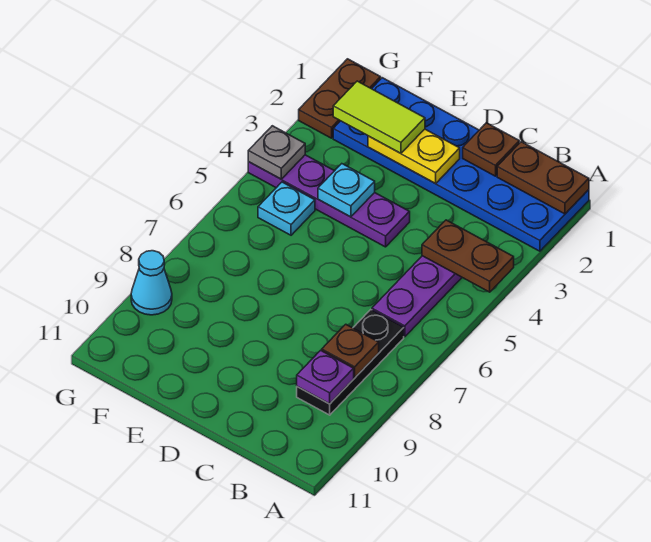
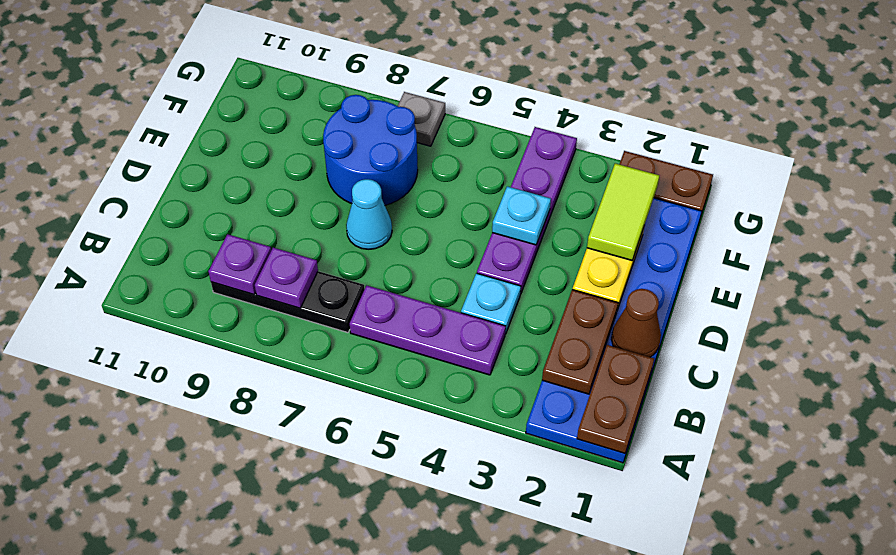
brown 1x2 plate [422,220,514,292] -> brown 1x2 plate moved to [542,290,618,394]
brown 1x1 plate [322,324,379,378] -> purple 1x1 plate [255,248,318,308]
brown 1x1 plate [463,123,519,176] -> brown 1x1 cone [612,289,661,357]
none -> blue 2x2 round brick [323,95,418,205]
cyan 1x1 plate [258,182,315,235] -> cyan 1x1 plate moved to [461,273,521,334]
grey 1x1 plate [248,126,305,179] -> grey 1x1 plate moved to [398,92,445,146]
cyan 1x1 cone [131,251,172,315] -> cyan 1x1 cone moved to [346,179,392,249]

